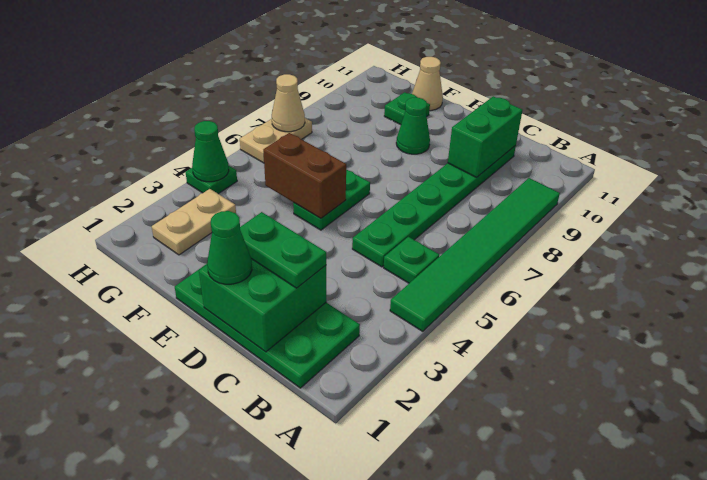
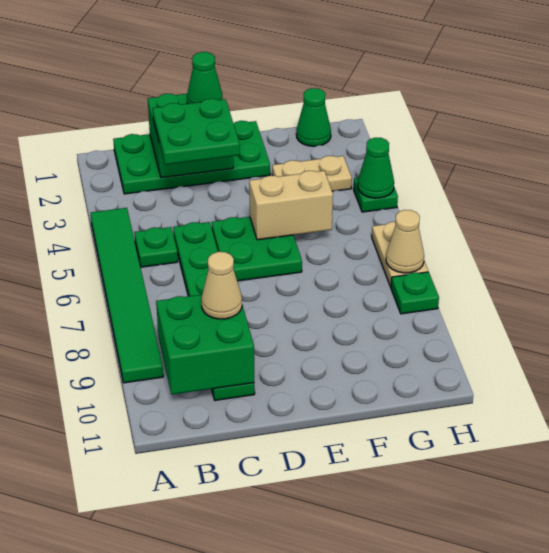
green 1x2 plate [240,212,326,288] -> green 2x2 plate [153,99,240,165]
green 1x2 brick [448,96,522,177] -> green 2x2 brick [156,295,254,395]
green 1x2 plate [293,169,370,230] -> green 2x2 plate [212,217,302,281]
brown 1x2 brick [263,133,346,218] -> tan 1x2 brick [249,171,333,240]
green 1x1 cone [396,97,430,154] -> green 1x1 cone moved to [296,88,331,146]
green 1x1 plate [384,92,430,125] -> green 1x1 plate moved to [391,272,439,314]
tan 1x1 cone [412,57,443,111] -> tan 1x1 cone moved to [201,252,242,319]
tan 1x2 plate [152,189,236,255] -> tan 1x2 plate turned to [272,156,352,191]

